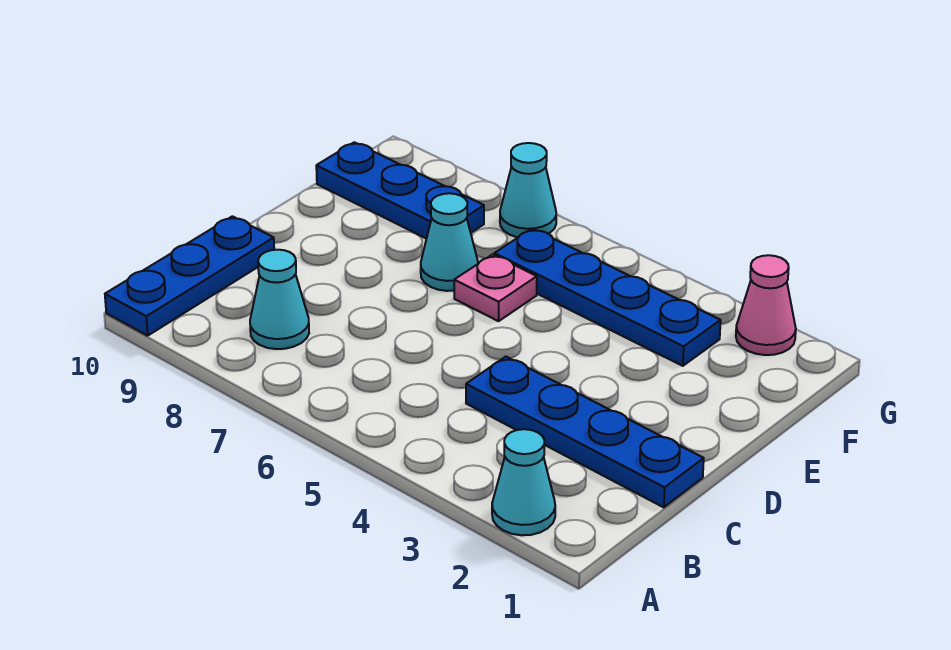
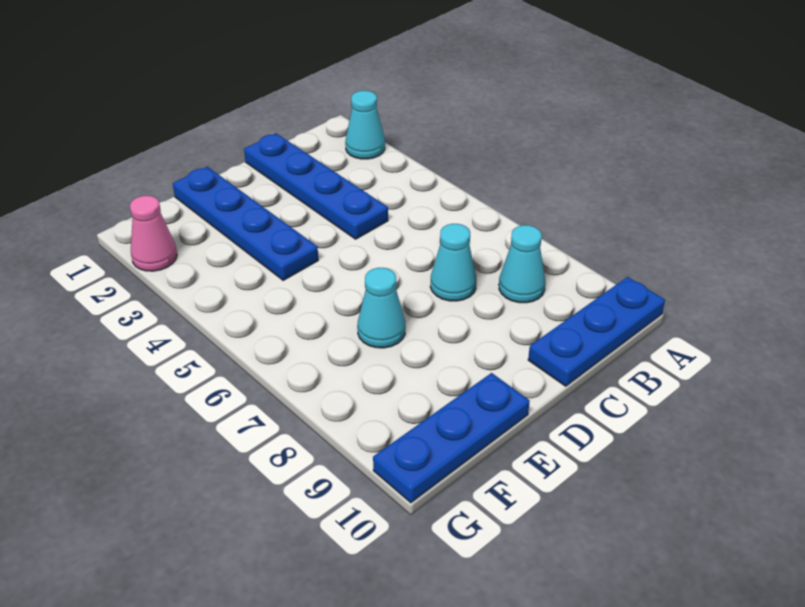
pink 1x1 plate [454,254,537,321] -> none
blue 1x4 plate [494,228,721,366] -> blue 1x4 plate moved to [173,167,318,280]
blue 1x3 plate [316,142,484,239] -> blue 1x3 plate turned to [373,373,530,503]
cyan 1x1 cone [500,143,556,237] -> cyan 1x1 cone moved to [430,224,476,301]

